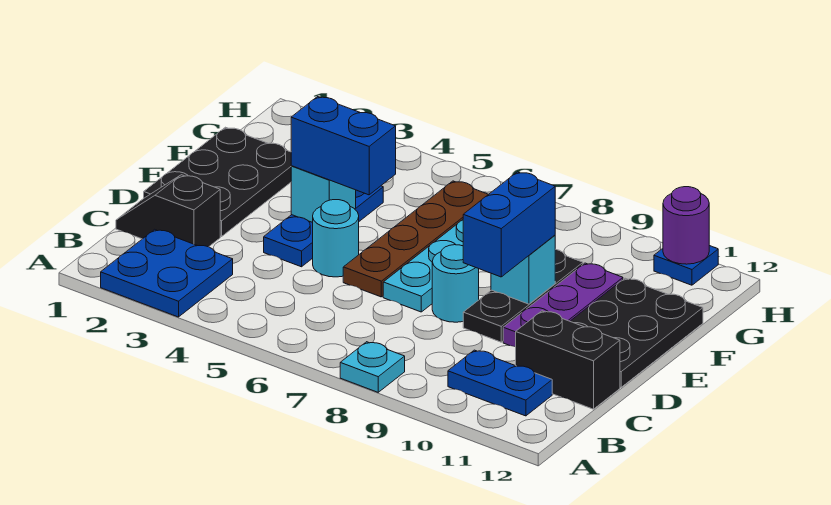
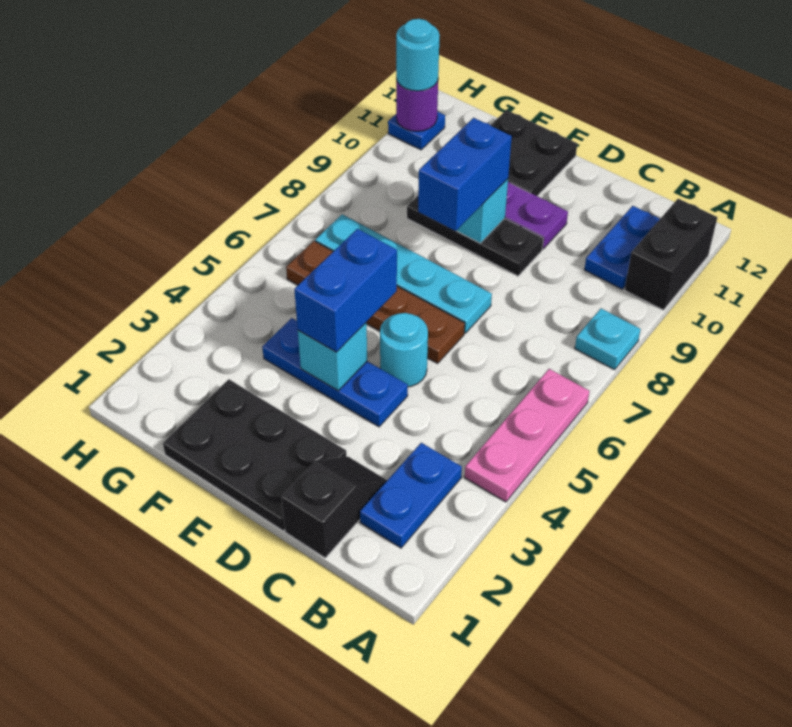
blue 2x2 plate [101,229,233,317] -> blue 1x2 plate [360,443,462,548]
none -> pink 1x3 plate [465,369,590,502]
black 1x2 slope [116,175,220,247] -> black 1x2 slope turned to [281,457,387,558]
black 1x2 brick [516,311,620,409] -> black 1x2 brick moved to [625,199,717,310]
cyan 1x1 round brick [432,245,479,322] -> cyan 1x1 round brick moved to [396,19,440,91]
blue 1x2 brick [463,172,555,277] -> blue 1x2 brick turned to [418,118,512,231]
black 2x3 plate [570,278,703,387] -> black 2x2 plate [491,110,577,196]

